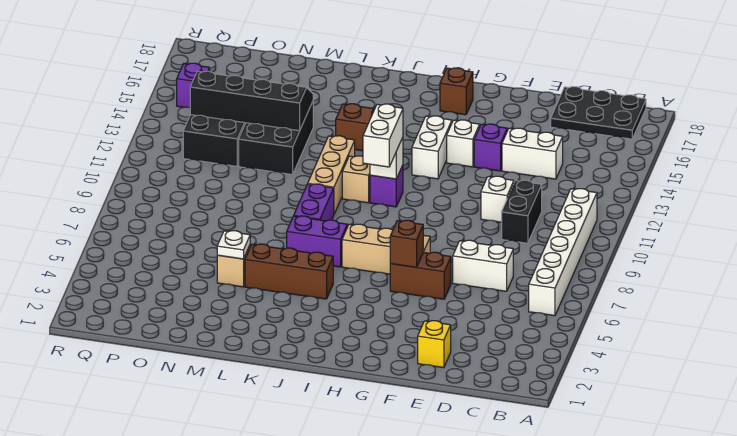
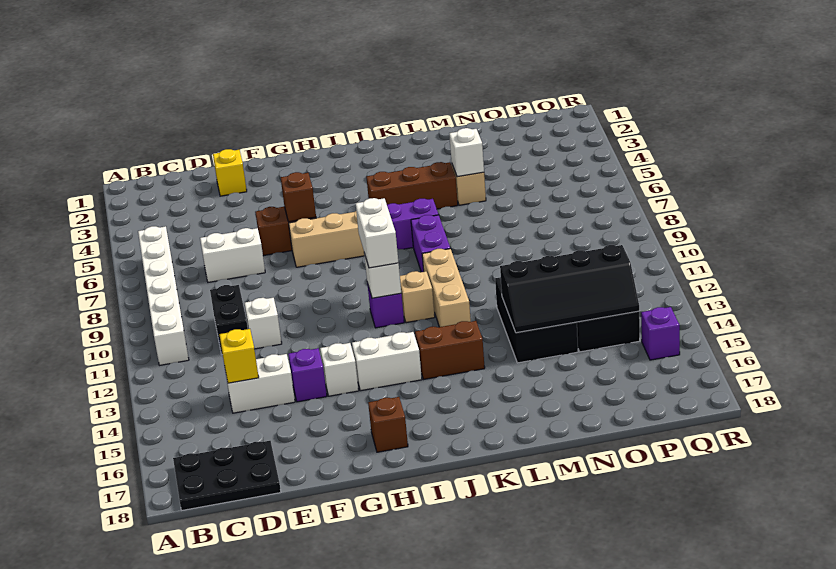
none -> yellow 1x1 brick [219,329,259,383]
white 1x2 brick [412,116,452,179] -> white 1x2 brick turned to [352,332,422,391]
white 1x1 plate [217,231,250,259] -> white 1x1 brick [449,128,484,177]

